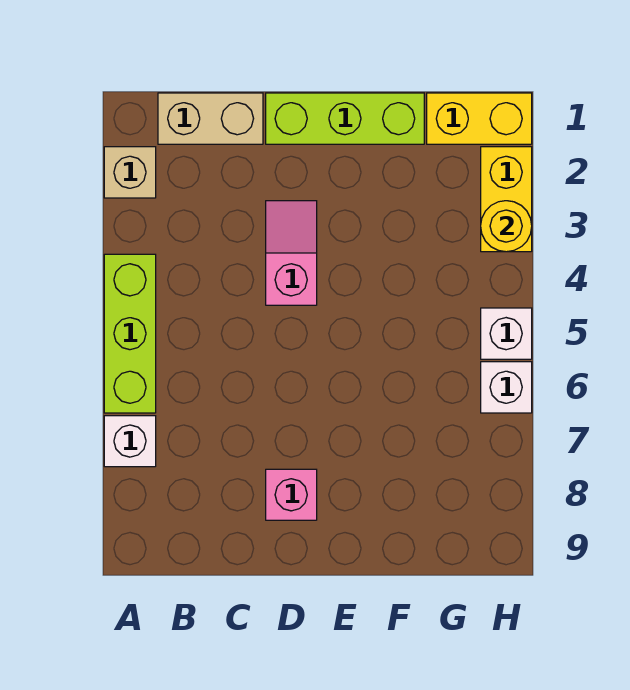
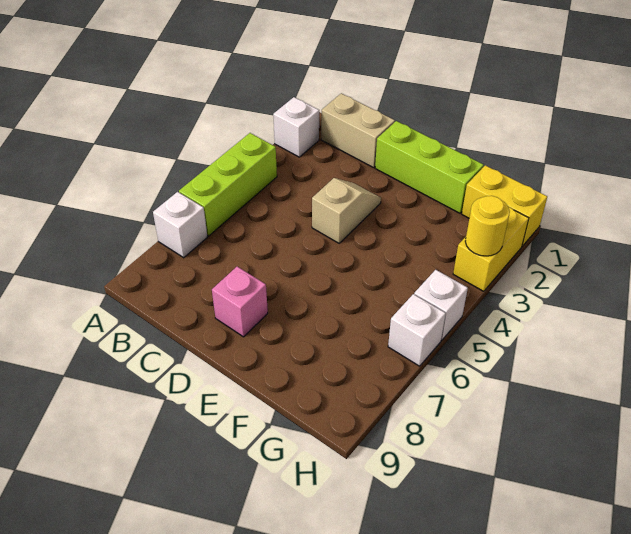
tan 1x1 brick [104,147,156,198] -> white 1x1 brick [273,97,319,157]
pink 1x2 slope [266,201,317,305] -> tan 1x2 slope [312,178,381,243]

